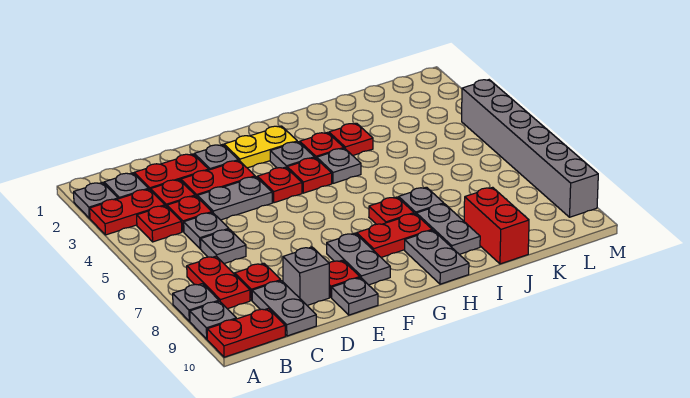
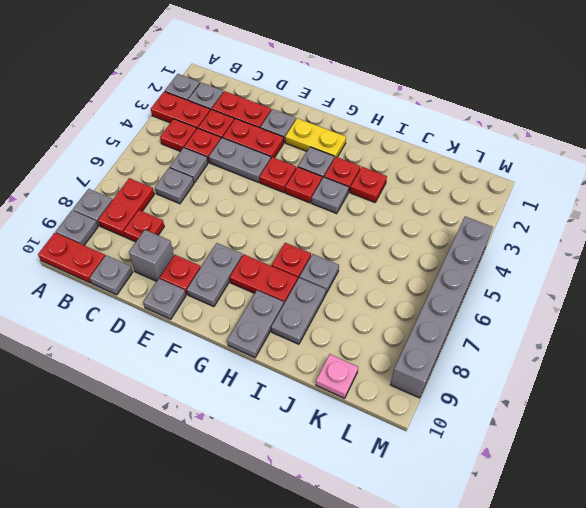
grey 1x2 plate [252,281,316,336] -> grey 1x1 plate [90,255,133,295]
red 1x2 brick [464,187,529,264] -> none
none -> pink 1x1 plate [316,354,358,398]

